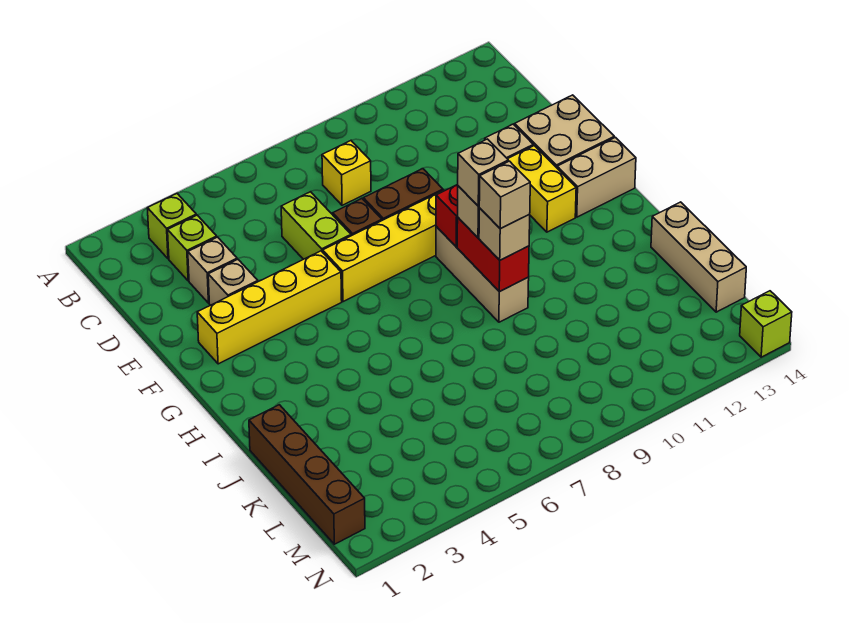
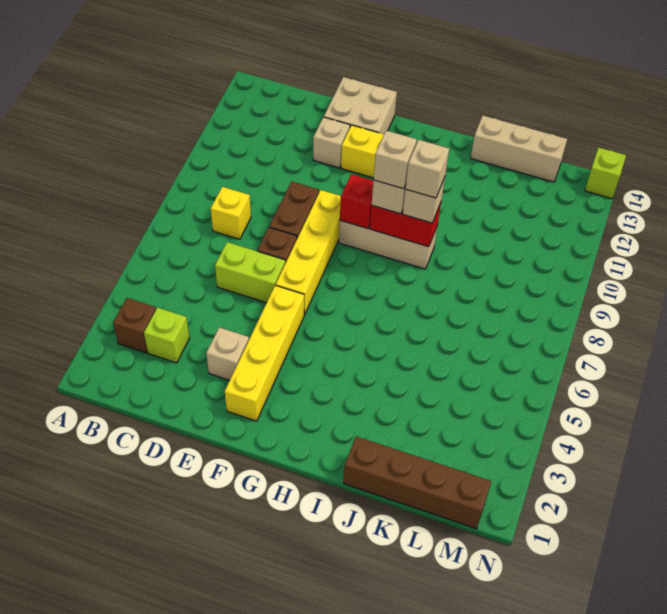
lime 1x1 brick [147,194,196,259] -> brown 1x1 brick [113,298,156,353]
tan 1x1 brick [188,237,237,303] -> none
tan 1x2 brick [557,137,636,217] -> none

